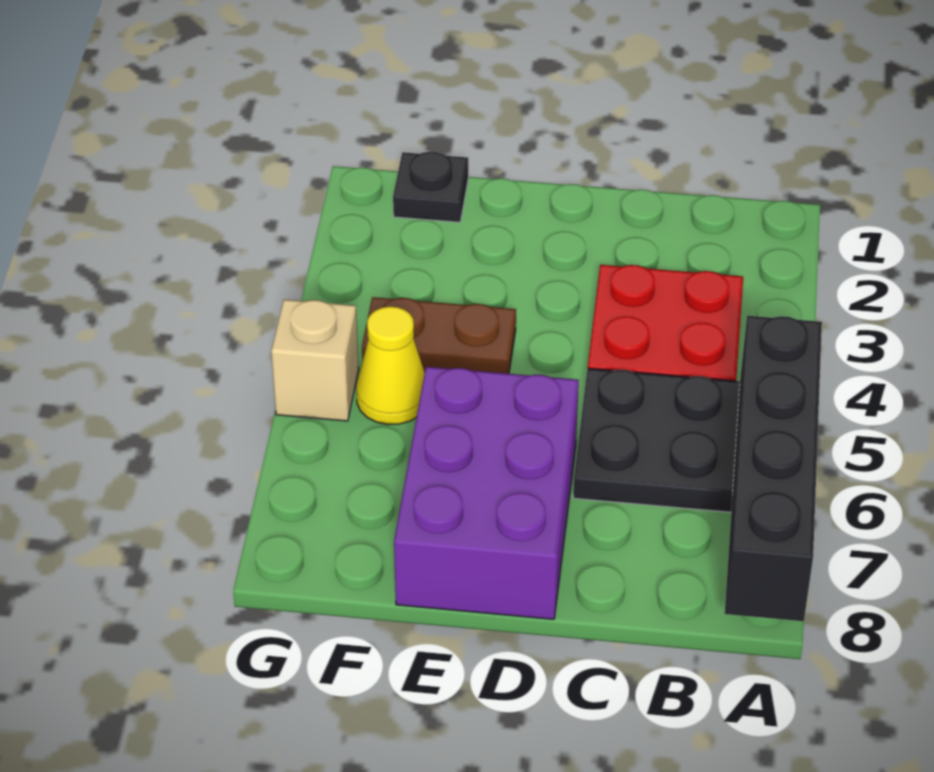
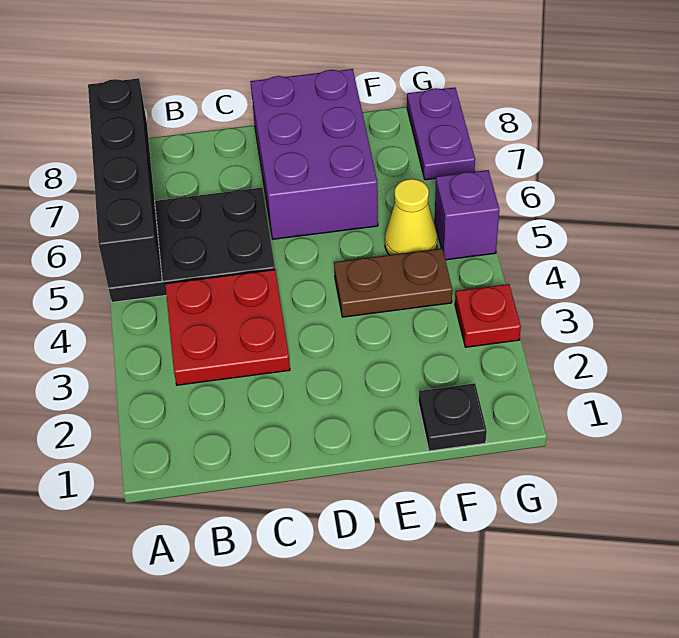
none -> red 1x1 plate [455,284,521,347]
tan 1x1 brick [271,300,359,421] -> purple 1x1 brick [435,170,499,260]
none -> purple 1x2 plate [407,88,475,180]

